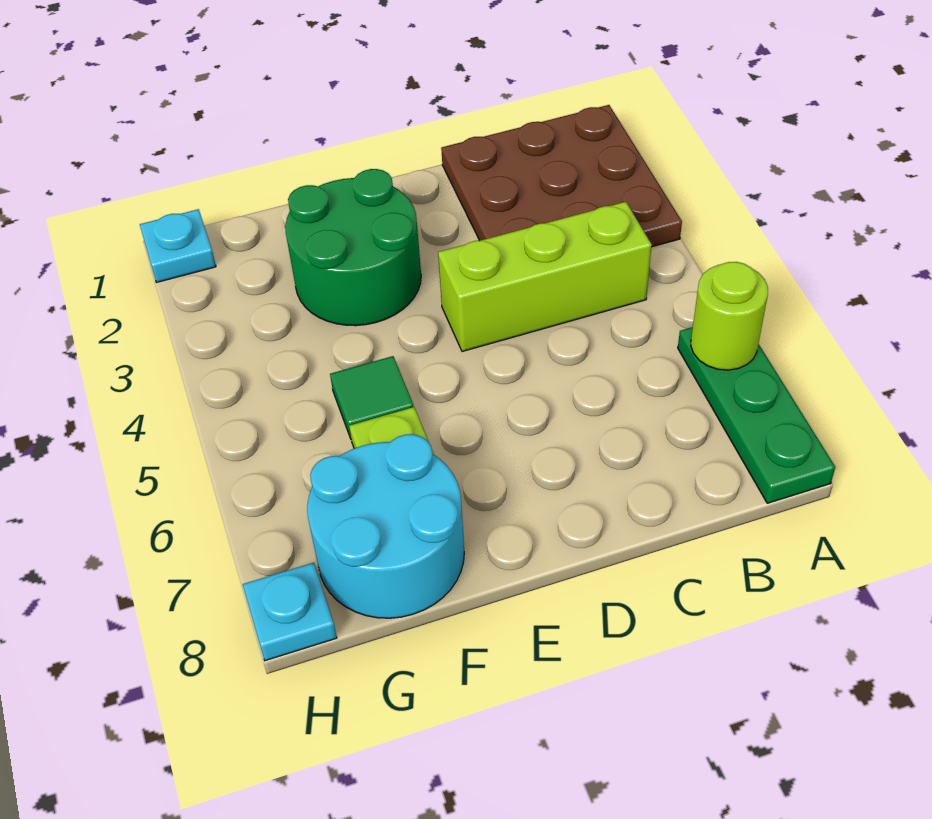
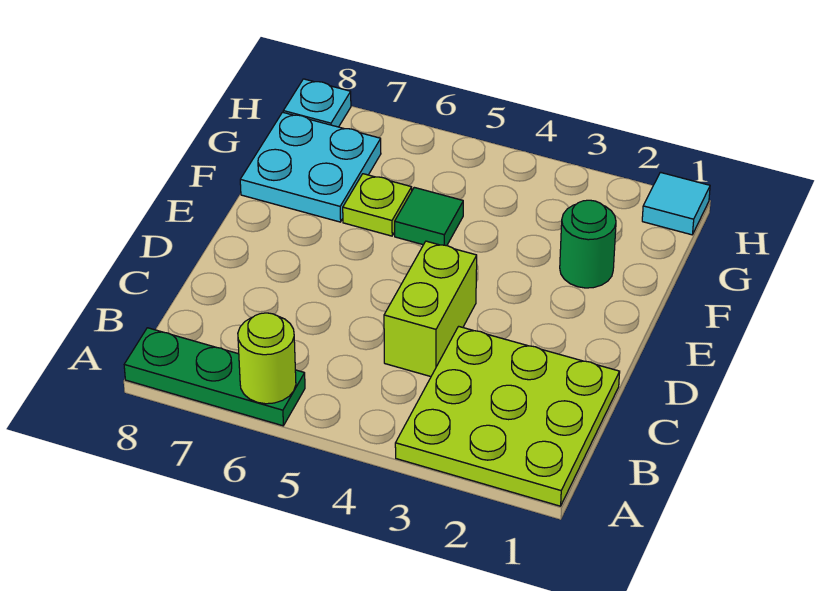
brown 3x3 plate [441,105,682,247] -> lime 3x3 plate [395,326,620,506]
lime 1x3 brick [438,202,652,352] -> lime 1x2 brick [384,241,477,377]
green 2x2 round brick [285,169,421,326] -> green 1x1 round brick [560,200,616,288]
cyan 2x2 round brick [307,434,464,618] -> cyan 2x2 plate [240,112,381,222]
cyan 1x1 plate [140,209,216,282] -> cyan 1x1 tile [642,172,710,235]

